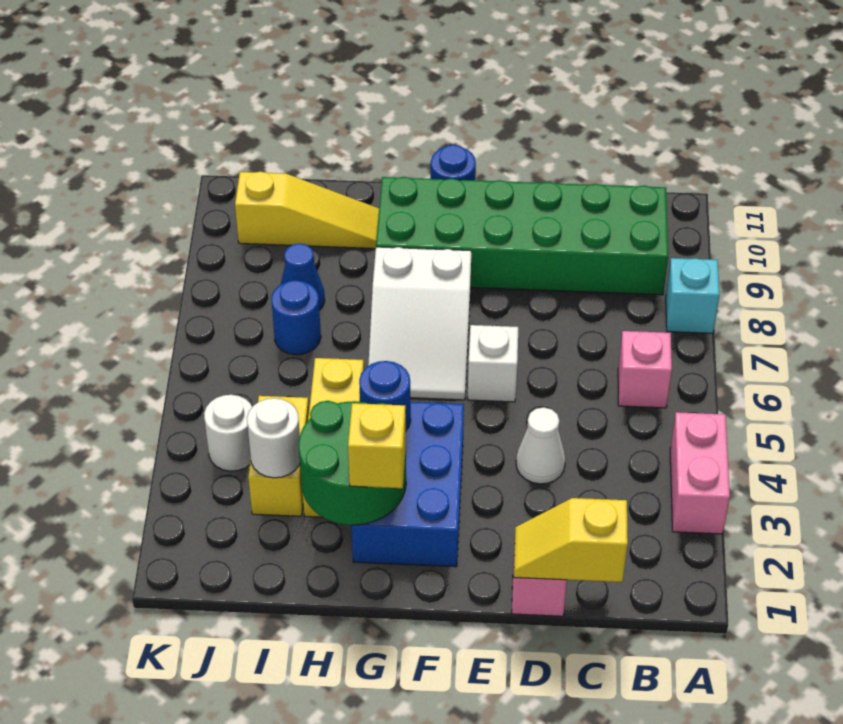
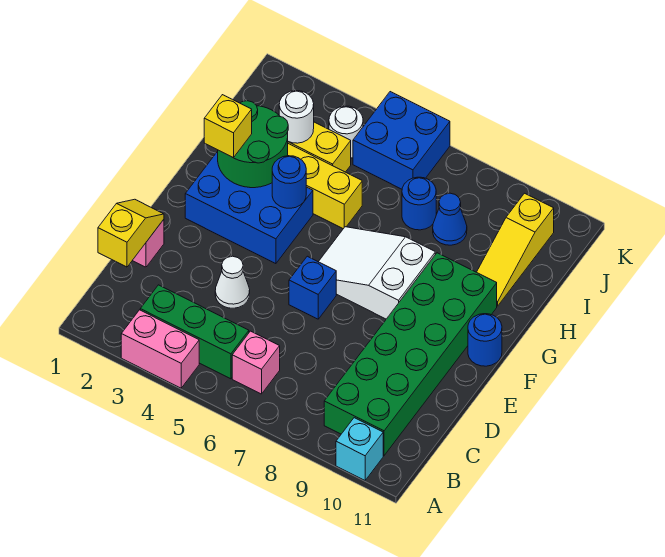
cyan 1x1 brick [666,258,720,333] -> cyan 1x1 brick moved to [336,418,383,480]
none -> green 1x3 brick [140,285,249,379]
white 1x1 brick [468,325,518,402] -> blue 1x1 brick [289,256,336,319]
none -> blue 2x2 brick [353,92,450,189]

